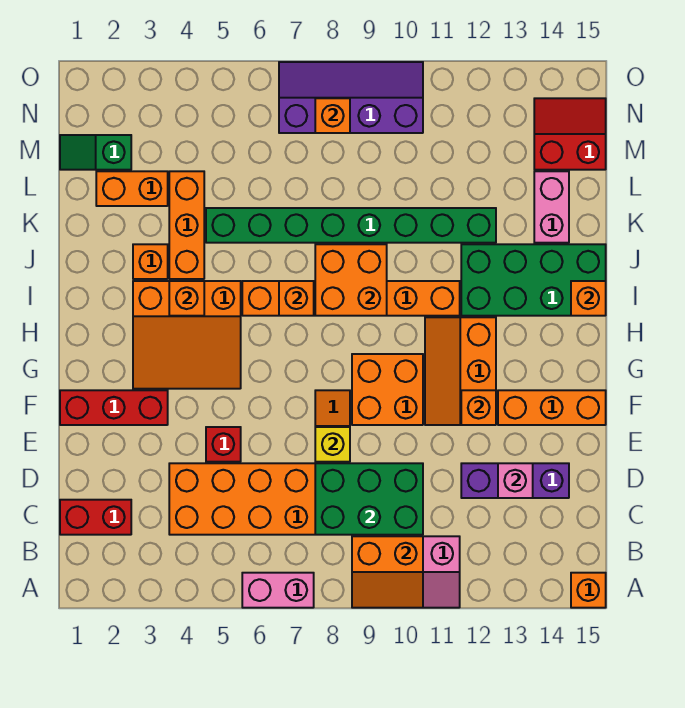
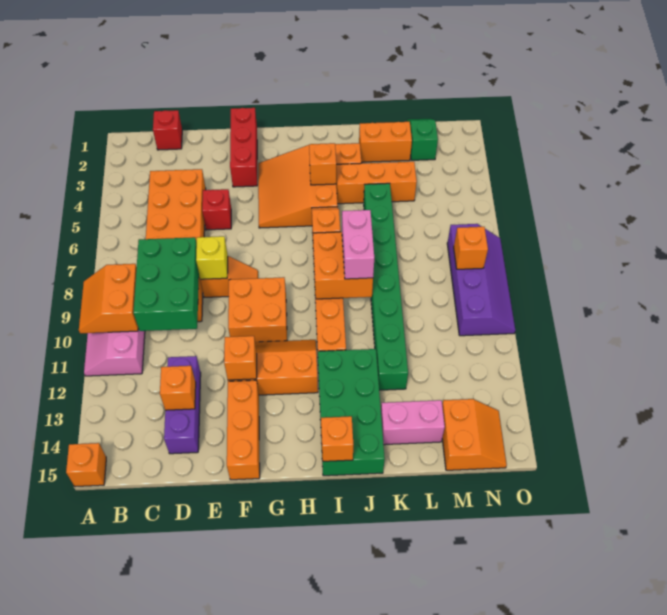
pink 1x2 brick [242,573,314,608] -> pink 1x2 brick moved to [342,210,374,279]
red 1x2 brick [60,500,131,535] -> red 1x1 brick [153,110,182,150]
pink 1x1 brick [498,463,533,498] -> orange 1x1 brick [160,366,196,410]
orange 1x2 brick [96,171,168,206] -> orange 1x2 brick turned to [359,122,412,162]
red 2x2 slope [534,98,606,170] -> orange 2x2 slope [442,399,507,470]

